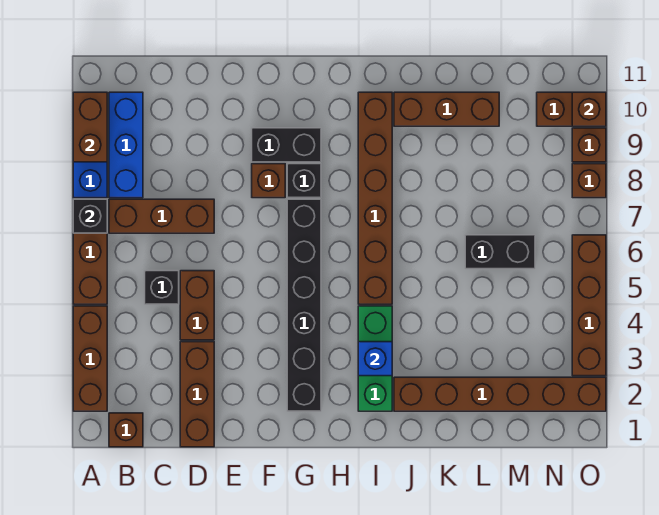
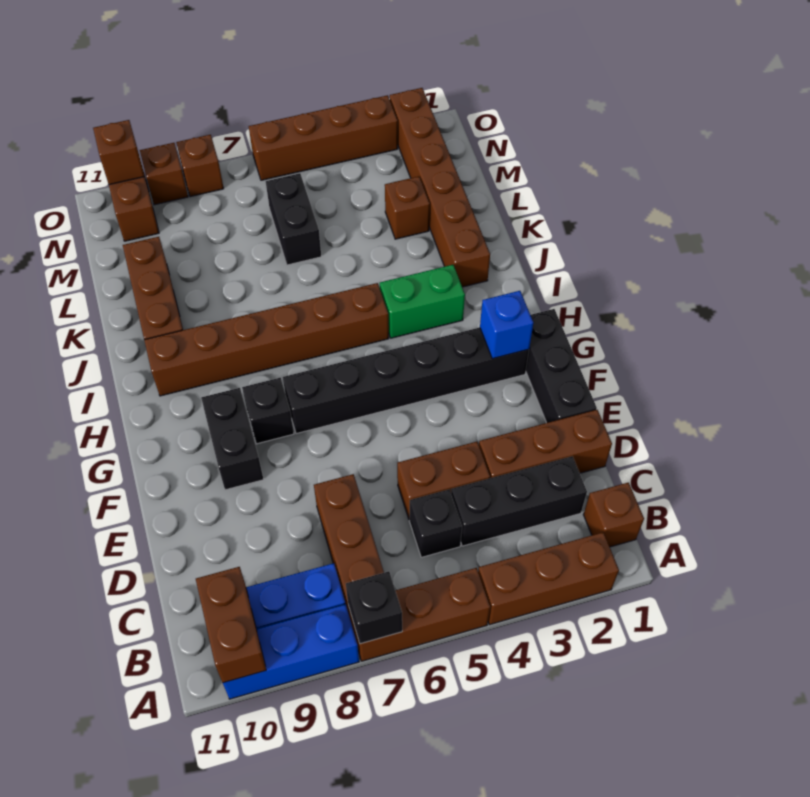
brown 1x2 brick [73,92,107,162] -> brown 1x2 brick turned to [196,567,266,683]
none -> black 1x3 brick [451,456,587,546]
none -> black 1x3 brick [526,309,597,423]
brown 1x1 brick [252,164,285,198] -> brown 1x1 brick moved to [385,176,430,239]
green 1x3 brick [358,306,392,411] -> green 1x2 brick [380,265,465,338]
blue 1x1 brick [358,342,392,376] -> blue 1x1 brick moved to [480,291,533,359]

